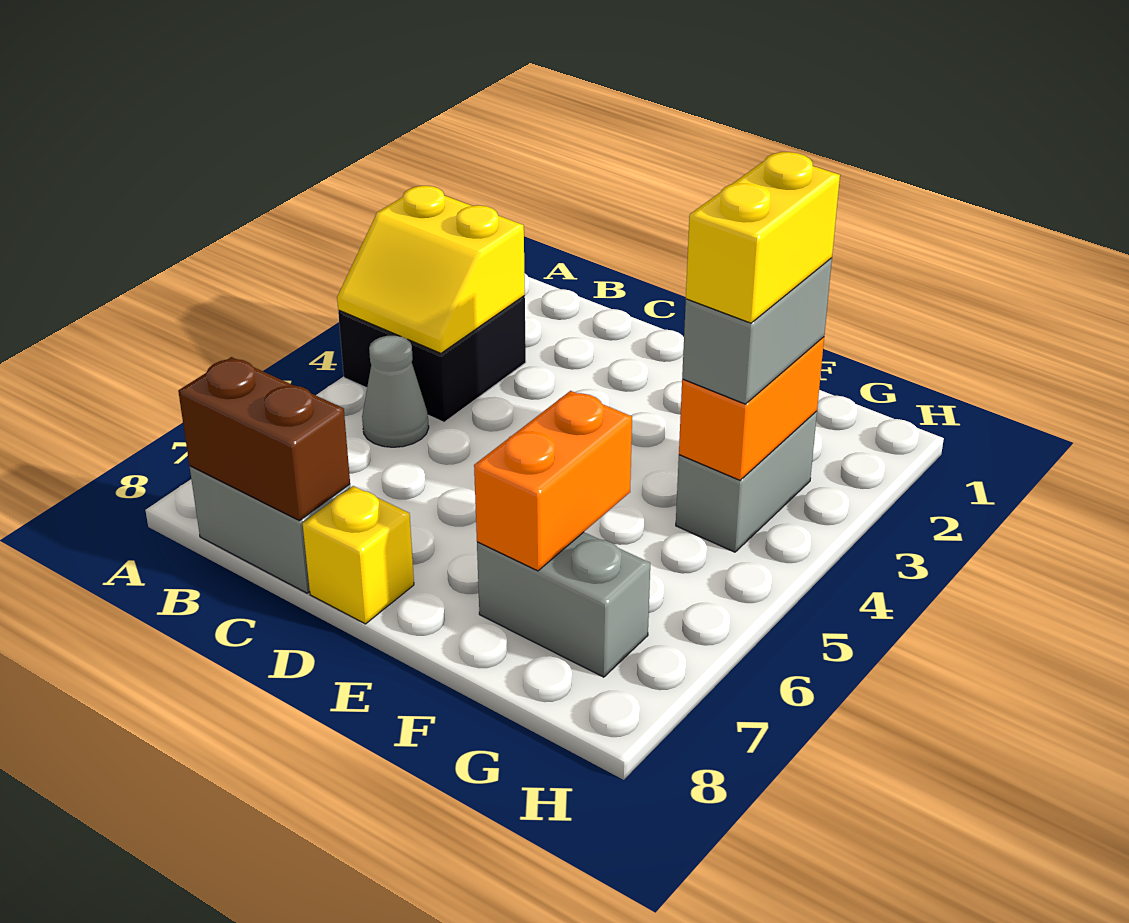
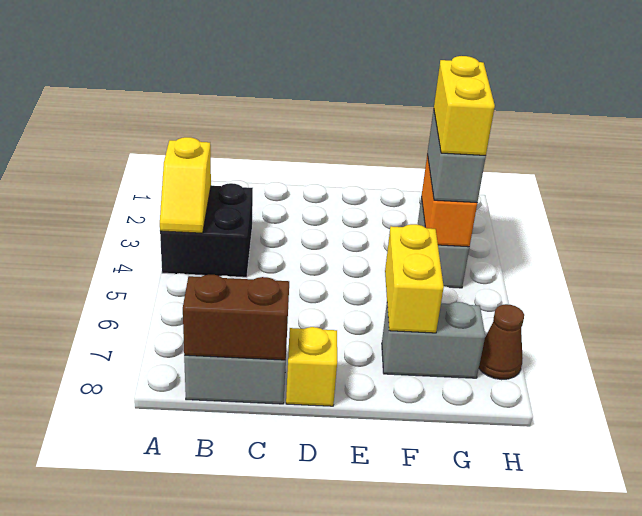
yellow 2x2 slope [337,186,525,353] -> yellow 1x2 slope [160,137,211,233]
grey 1x1 cone [362,336,429,447] -> none
orange 1x2 brick [474,391,632,571] -> yellow 1x2 brick [385,224,444,333]
none -> brown 1x1 cone [479,304,524,380]

